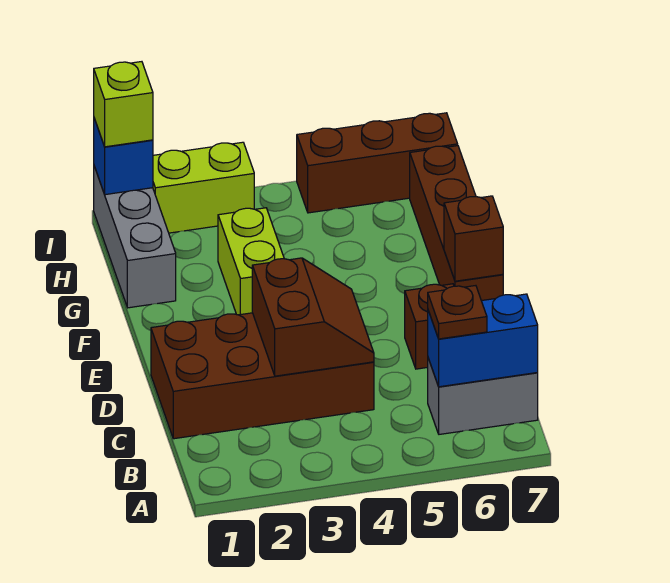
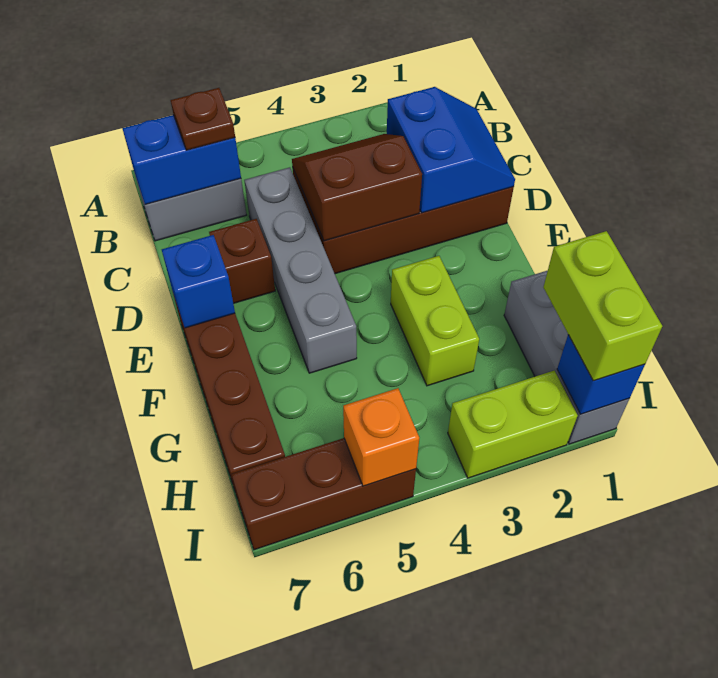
none -> blue 2x2 slope [387,87,515,213]
brown 2x2 slope [252,258,374,376] -> brown 2x2 slope turned to [292,134,422,241]
none -> grey 1x4 brick [244,167,357,373]
brown 1x1 brick [444,196,503,281] -> blue 1x1 brick [162,235,235,328]
lime 1x1 brick [94,62,153,147] -> lime 1x2 brick [543,231,662,381]
none -> orange 1x1 brick [343,388,419,486]

